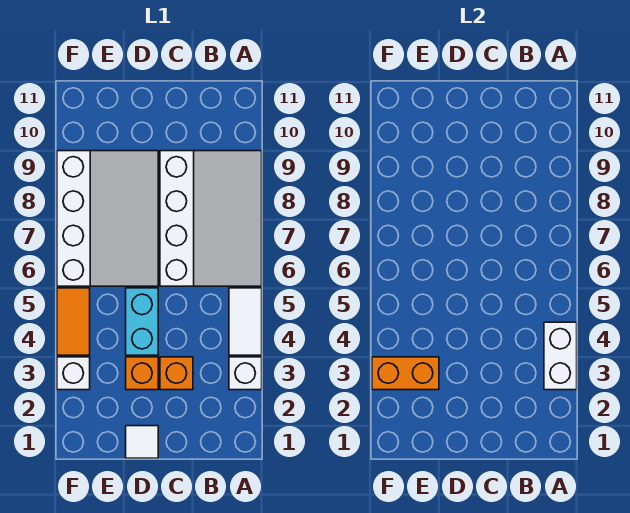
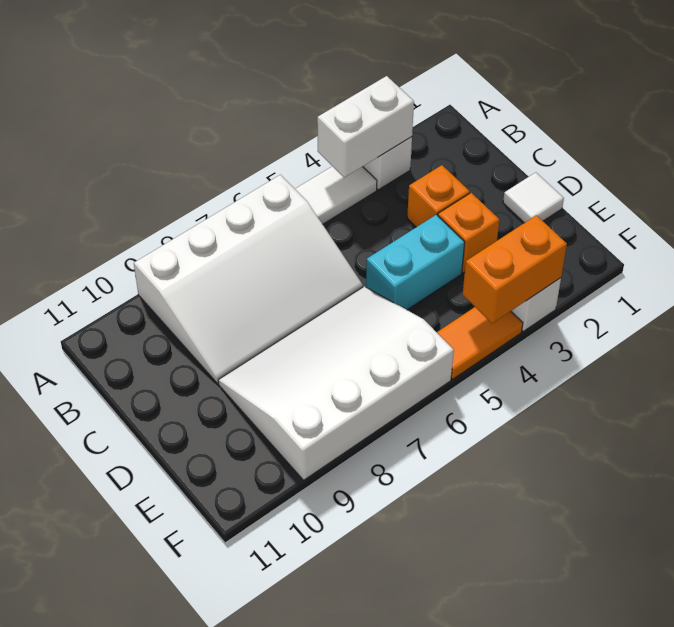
white 3x4 slope [160,151,262,286] -> white 3x4 slope turned to [134,175,363,384]
orange 1x2 brick [372,357,439,390] -> orange 1x2 brick turned to [463,215,567,323]

